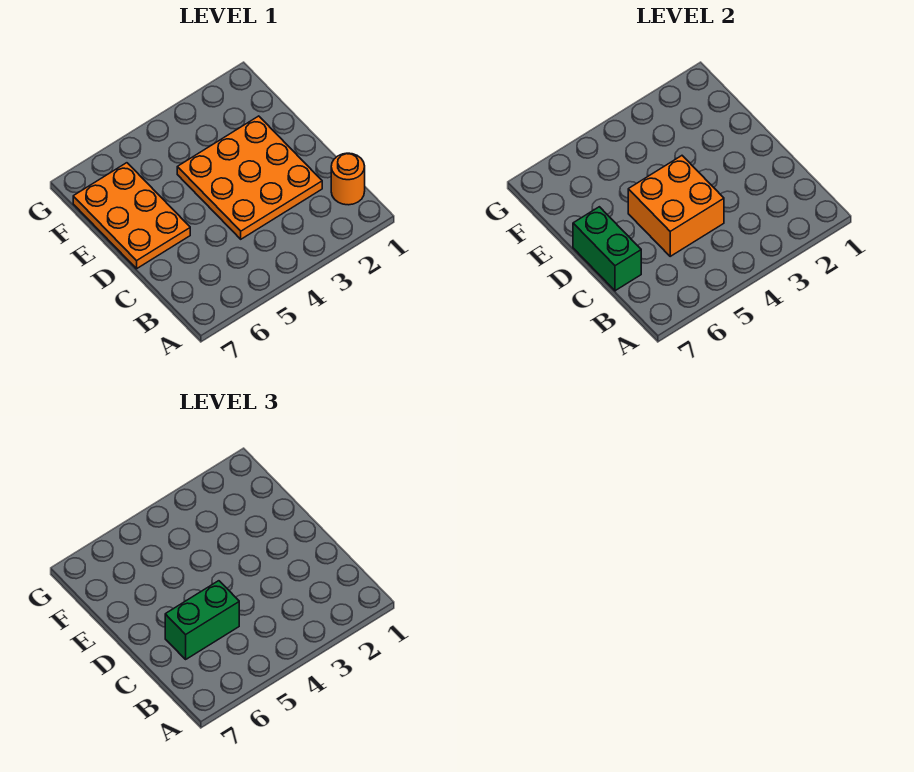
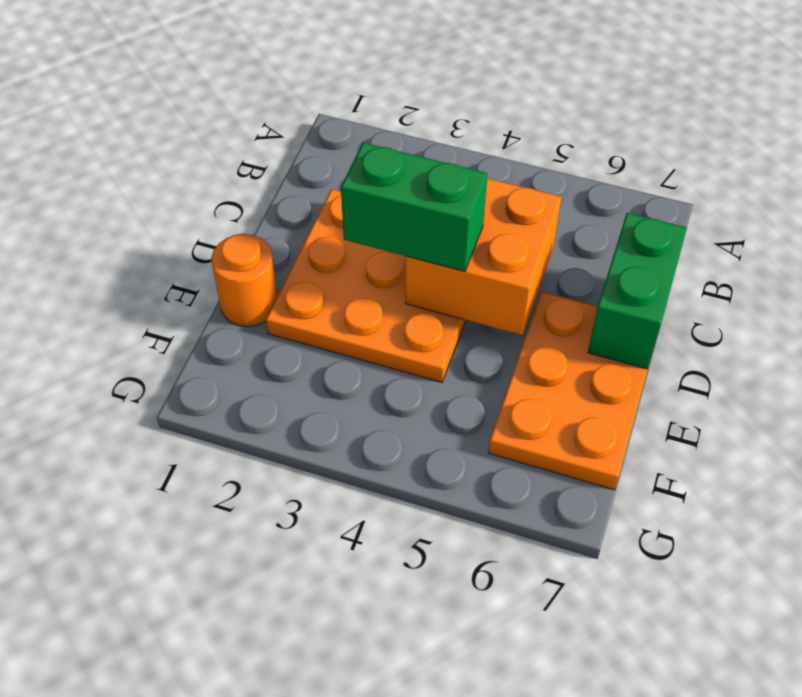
orange 1x1 round brick [331,153,365,205] -> orange 1x1 round brick moved to [212,234,277,327]
green 1x2 brick [165,581,239,659] -> green 1x2 brick moved to [341,143,487,271]

